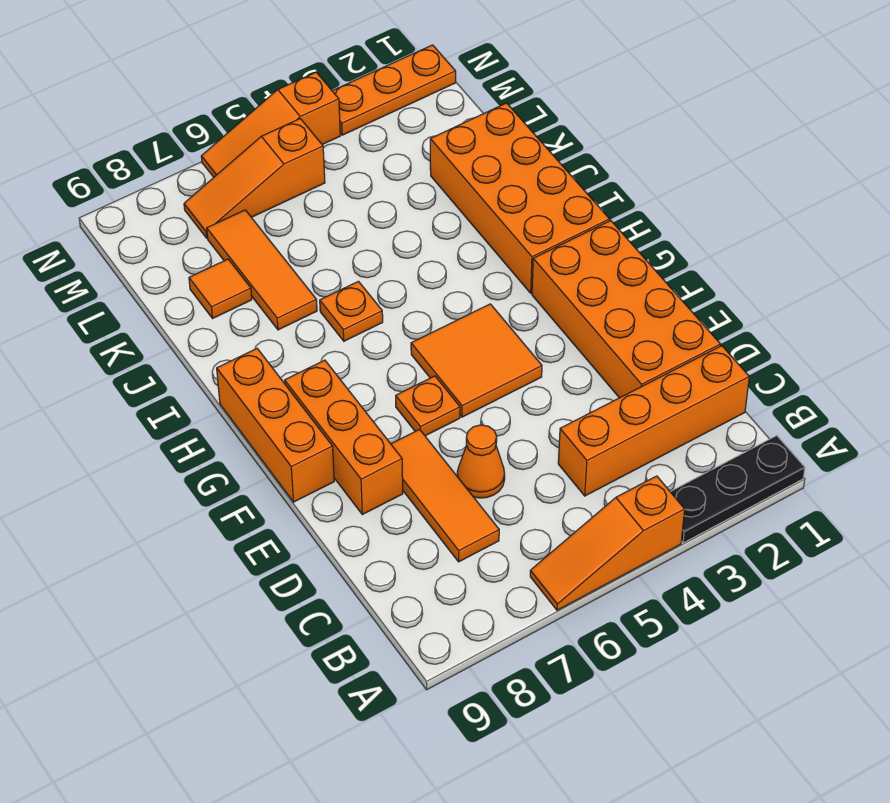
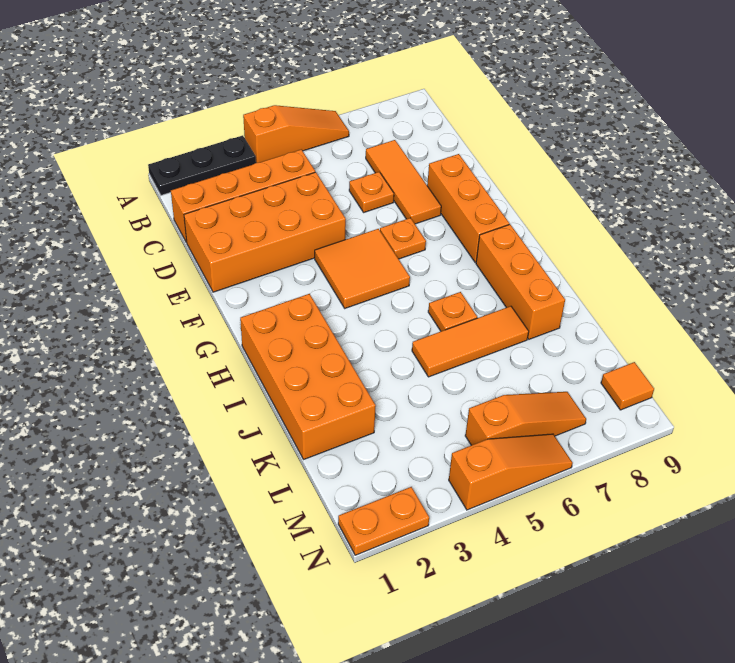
orange 2x4 brick [532,221,720,398] -> orange 2x4 brick turned to [184,172,346,292]
orange 1x1 cone [457,425,505,498] -> orange 1x1 plate [349,172,394,212]
orange 1x3 brick [217,349,334,502] -> orange 1x3 brick moved to [476,224,565,339]
orange 1x3 tile [207,210,317,330] -> orange 1x3 tile turned to [412,306,529,377]
orange 1x1 tile [189,259,252,318] -> orange 1x1 tile moved to [601,362,654,410]
orange 1x3 plate [333,45,456,135] -> orange 1x2 plate [338,487,429,555]

